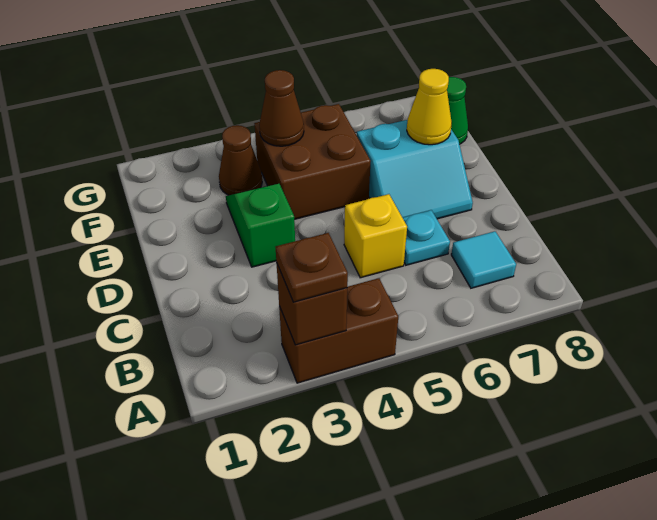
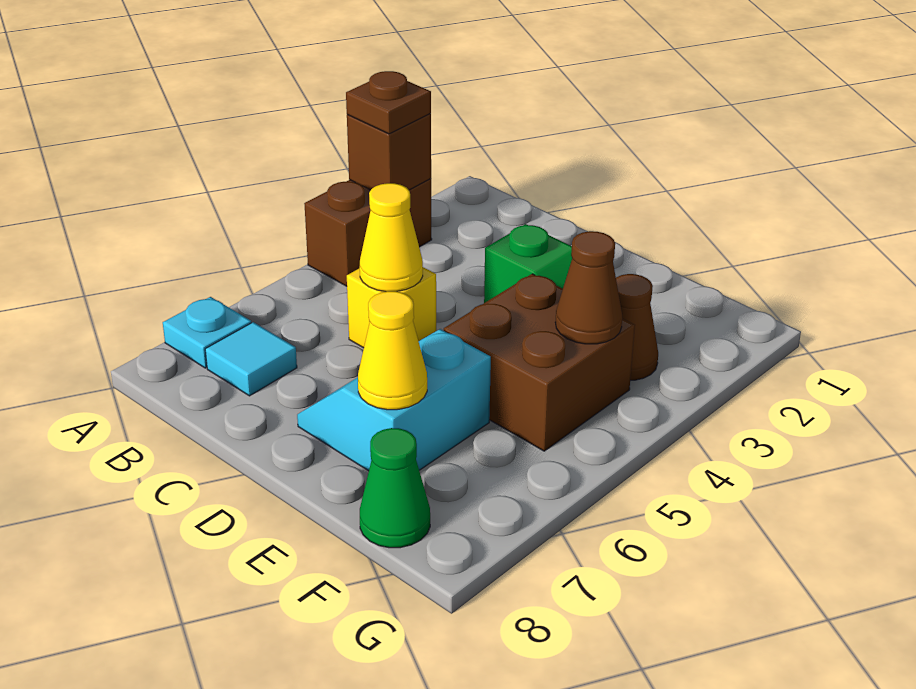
none -> yellow 1x1 cone [360,183,423,292]
cyan 1x1 plate [402,210,450,265] -> cyan 1x1 plate moved to [163,297,251,368]

